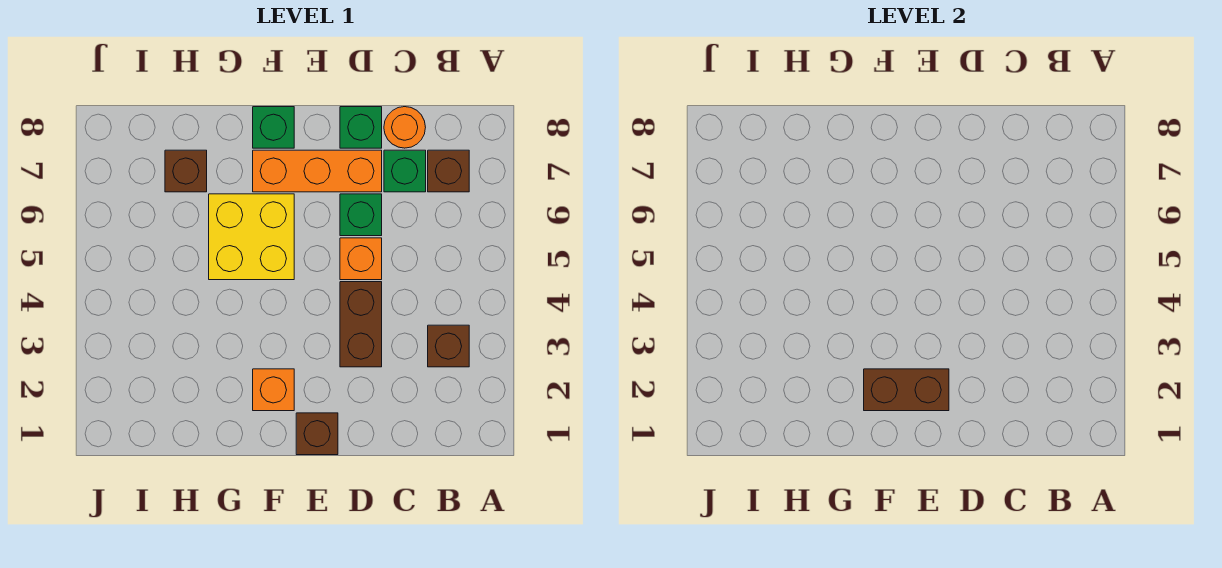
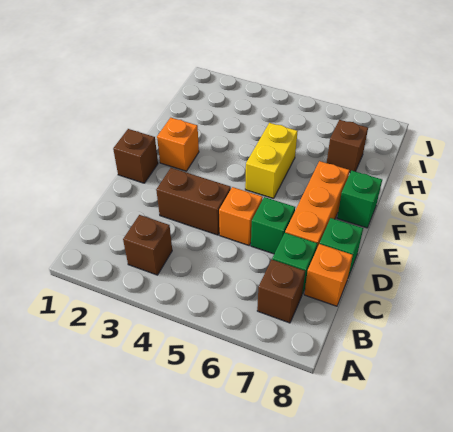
orange 1x1 round brick [384,107,426,148] -> orange 1x1 brick [304,244,353,306]
brown 1x2 brick [864,369,949,411] -> none
yellow 2x2 brick [209,194,294,280] -> yellow 1x2 brick [245,123,298,198]

